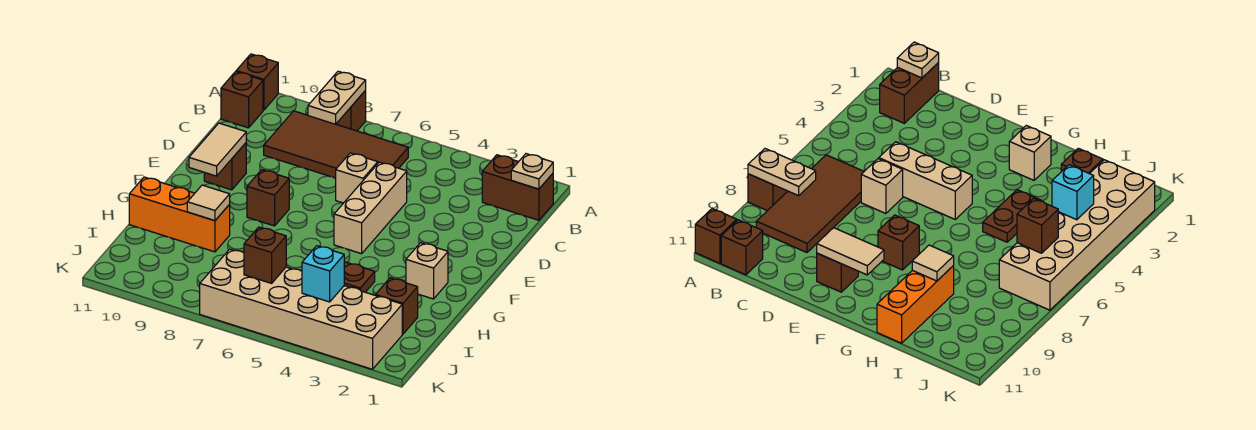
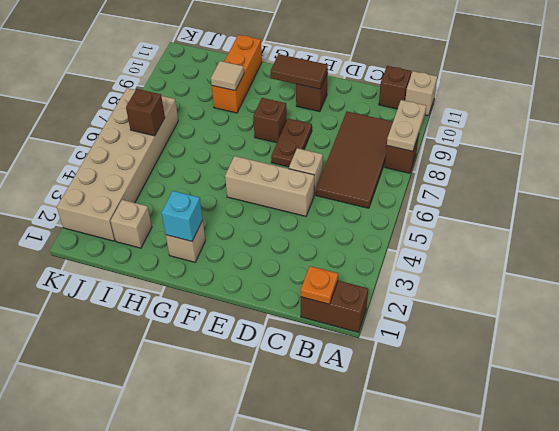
tan 1x2 plate [308,71,366,124] -> tan 1x2 plate turned to [387,100,426,151]
brown 1x1 brick [236,54,278,110] -> tan 1x1 brick [405,71,437,116]
brown 1x2 brick [482,155,553,220] -> brown 1x2 brick turned to [301,281,368,333]
tan 1x1 plate [511,154,553,189] -> orange 1x1 plate [301,266,338,304]
tan 1x2 tile [189,123,246,176] -> brown 1x2 tile [270,54,328,89]
brown 1x2 plate [344,262,375,292] -> brown 1x2 plate moved to [271,119,312,167]
brown 1x1 brick [375,278,418,334] -> tan 1x1 brick [111,200,152,248]
cyan 1x1 brick [302,246,344,302] -> cyan 1x1 brick moved to [162,191,203,241]

